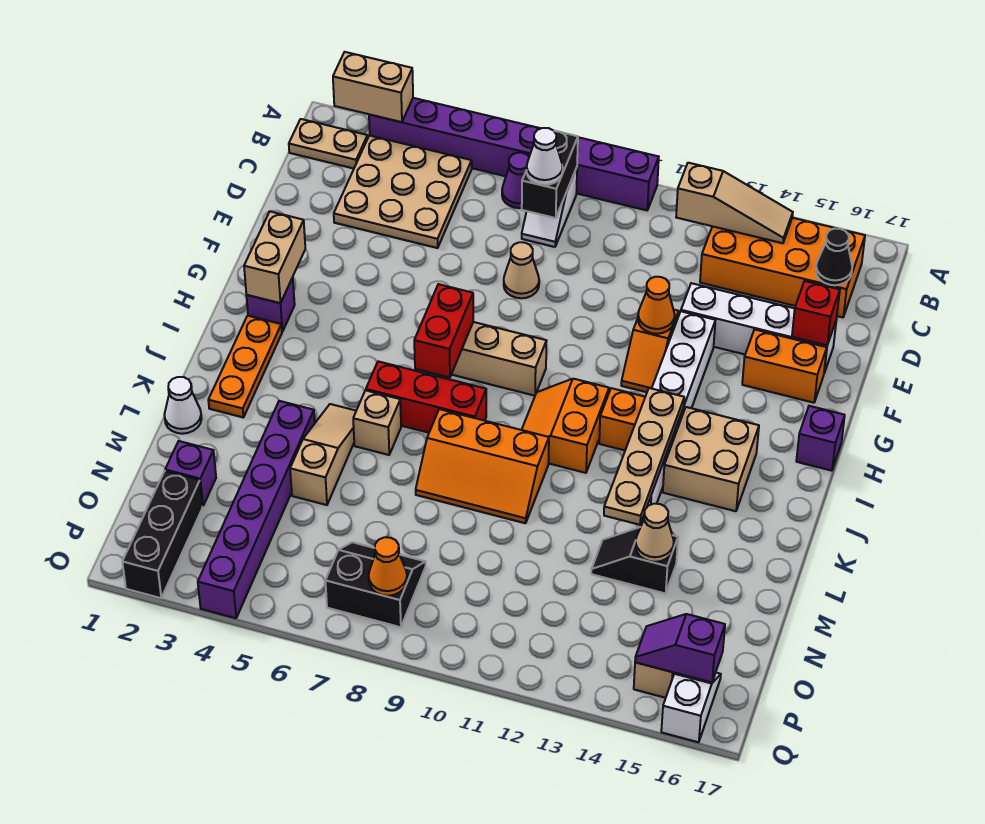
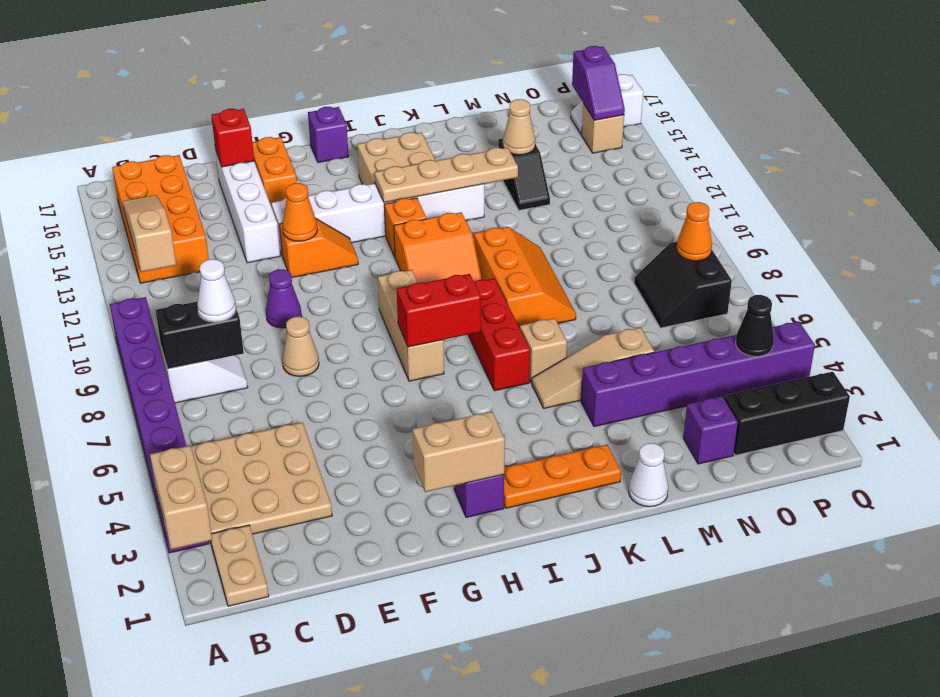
purple 1x1 cone [502,153,529,208] -> purple 1x1 cone moved to [266,269,302,328]
black 1x1 cone [816,228,852,285] -> black 1x1 cone moved to [736,295,774,357]

